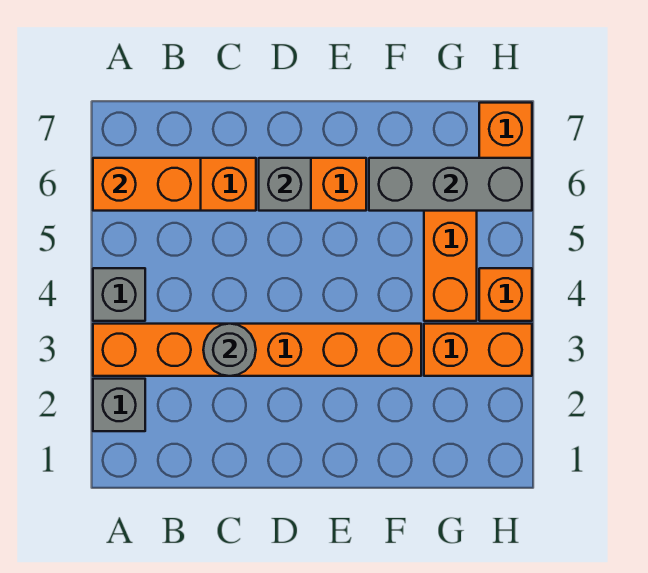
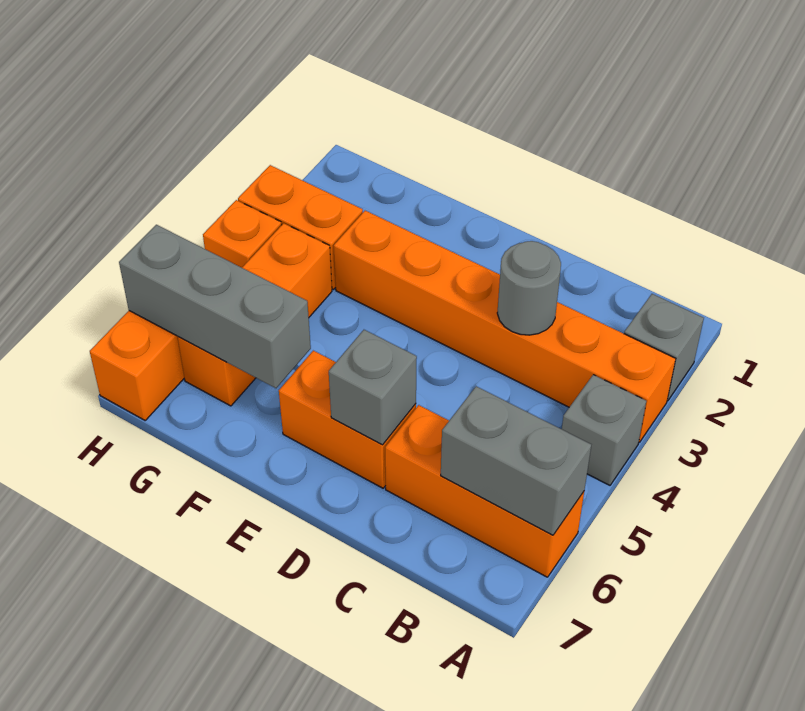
orange 1x2 brick [93,158,201,211] -> grey 1x2 brick [441,386,591,535]

